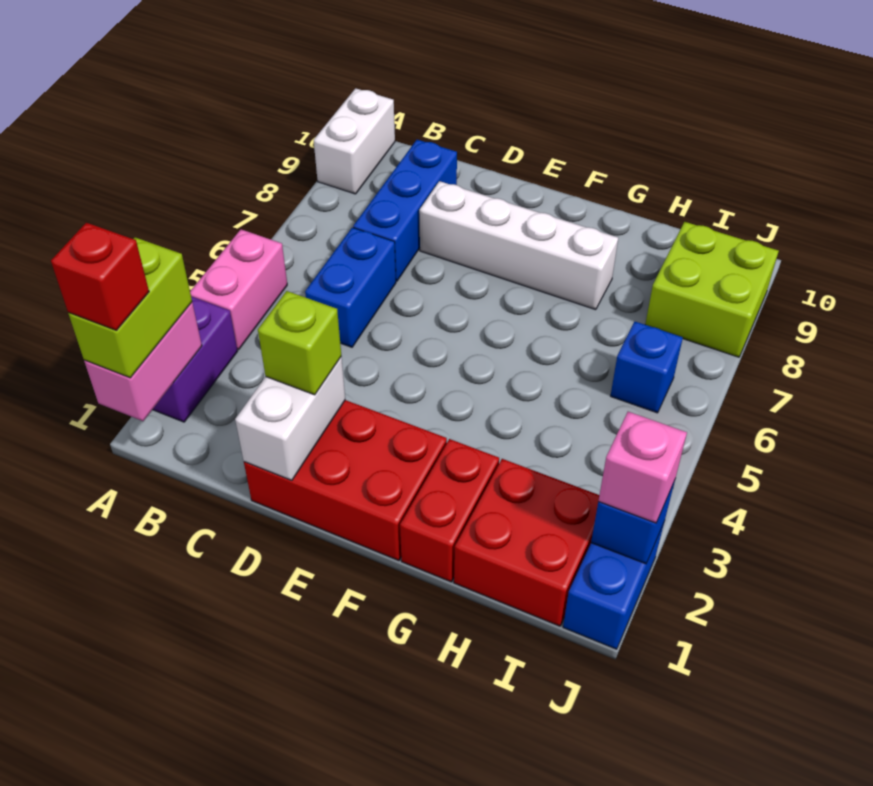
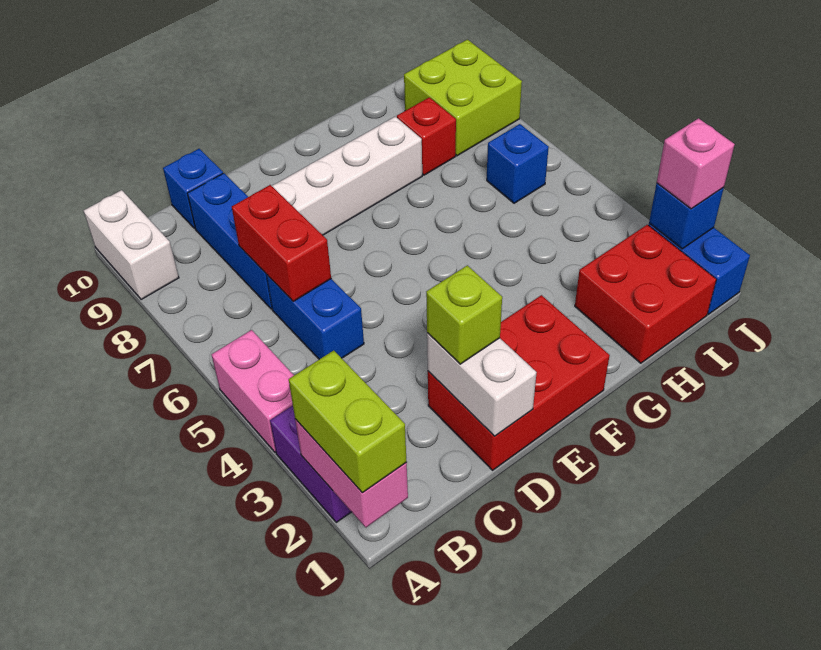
red 1x1 brick [51,223,149,330] -> red 1x1 brick moved to [397,97,456,175]
none -> blue 1x1 brick [163,149,223,228]
red 1x2 brick [400,439,499,582] -> red 1x2 brick moved to [232,185,331,301]

